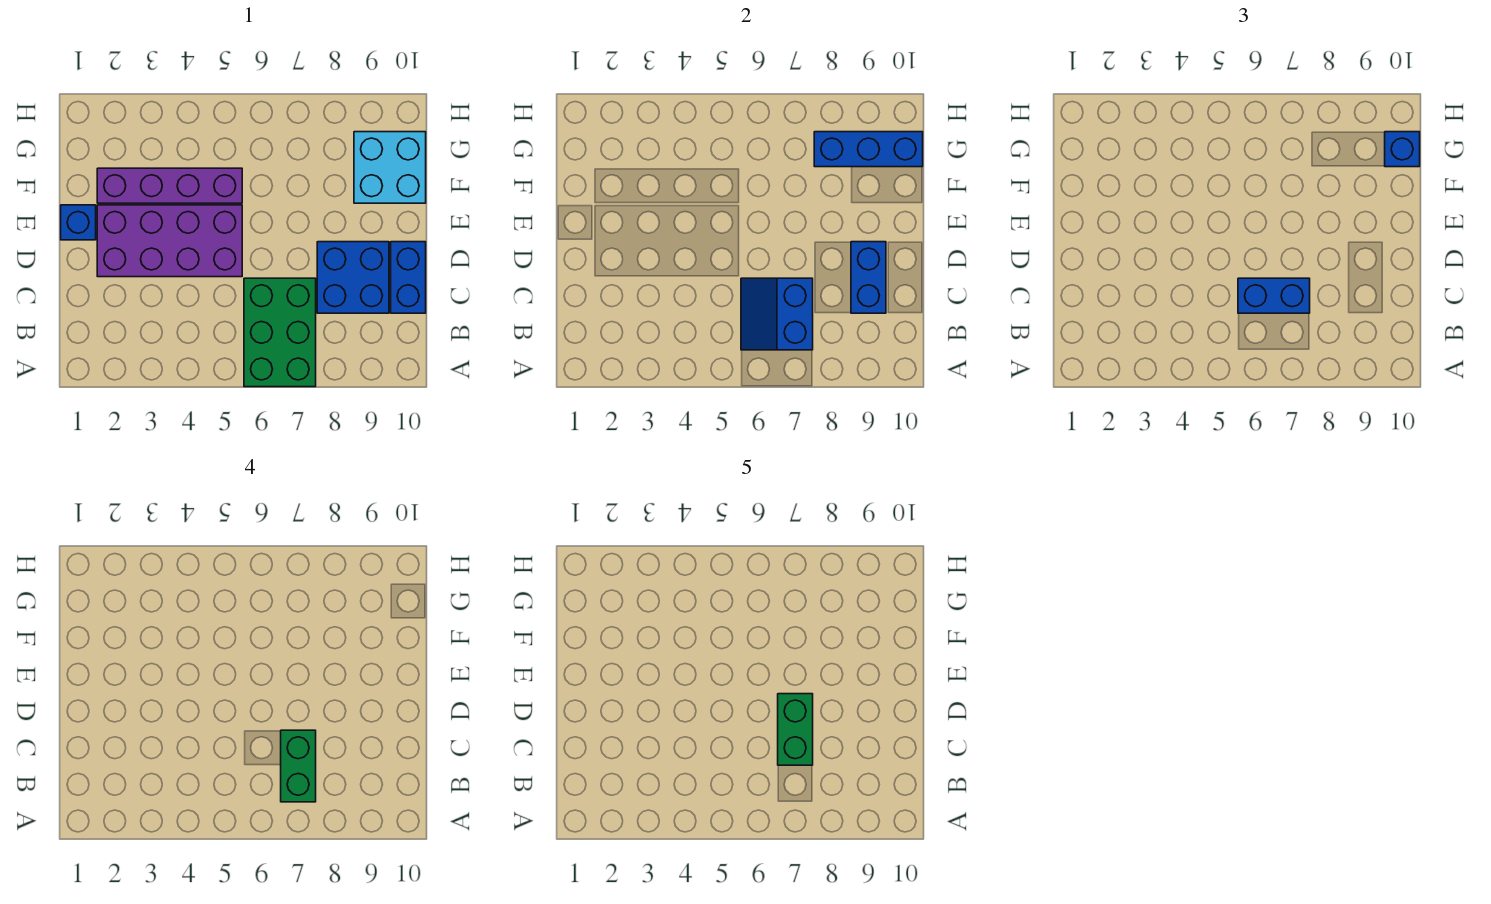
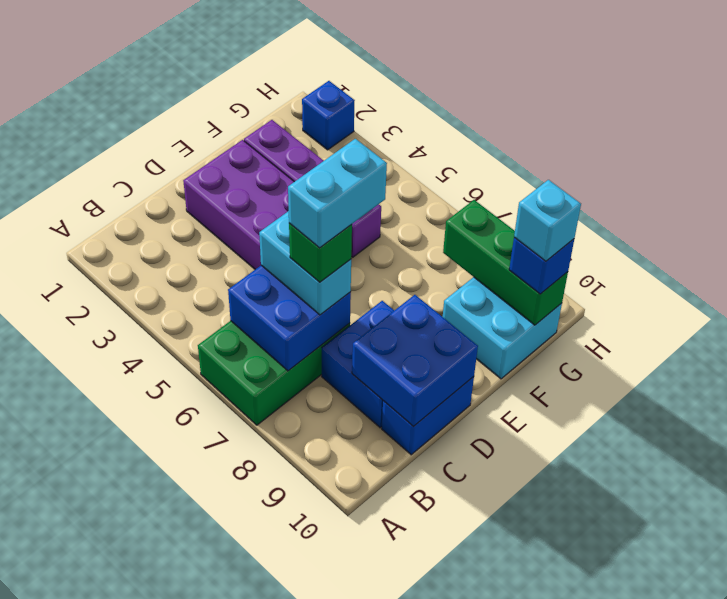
blue 2x2 slope [741,278,813,350] -> blue 2x2 brick [228,265,351,371]
green 1x2 brick [281,730,316,802] -> green 1x1 brick [289,223,352,282]
blue 1x2 brick [1238,278,1310,313] -> cyan 1x2 brick [259,211,351,315]
green 1x2 brick [778,694,813,765] -> cyan 1x2 brick [288,139,387,248]
blue 1x2 brick [851,242,886,313] -> blue 2x2 brick [352,295,478,426]
blue 1x1 brick [61,205,96,240] -> blue 1x1 brick moved to [302,81,355,150]
blue 1x3 brick [814,132,923,167] -> green 1x3 brick [443,200,568,325]
none -> cyan 1x1 brick [514,180,581,261]

